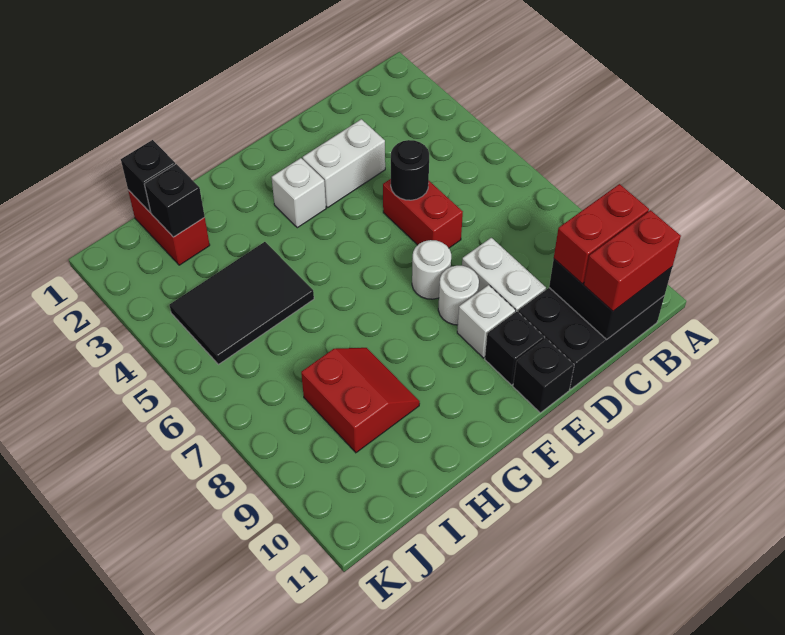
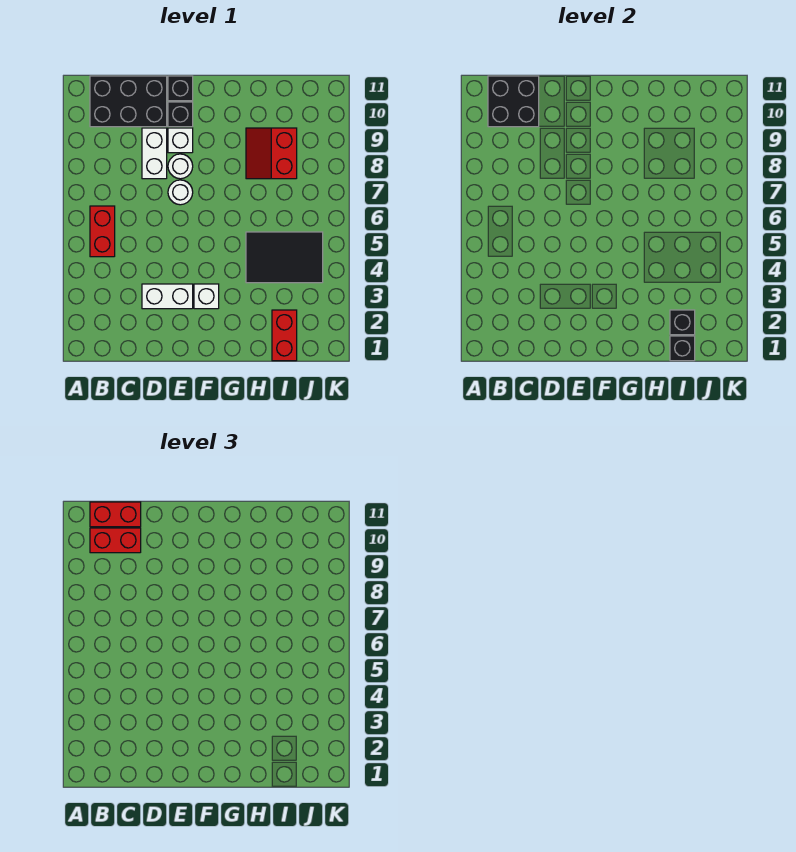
red 1x2 brick [383,179,463,248] -> red 1x2 brick moved to [90,206,115,257]
black 1x1 round brick [391,140,429,200] -> none

